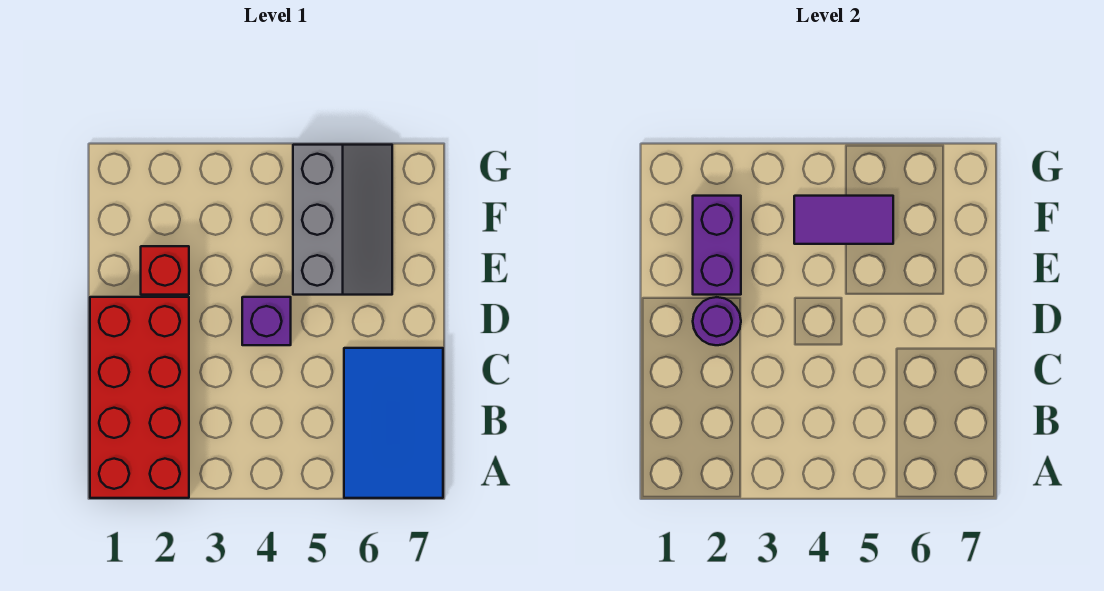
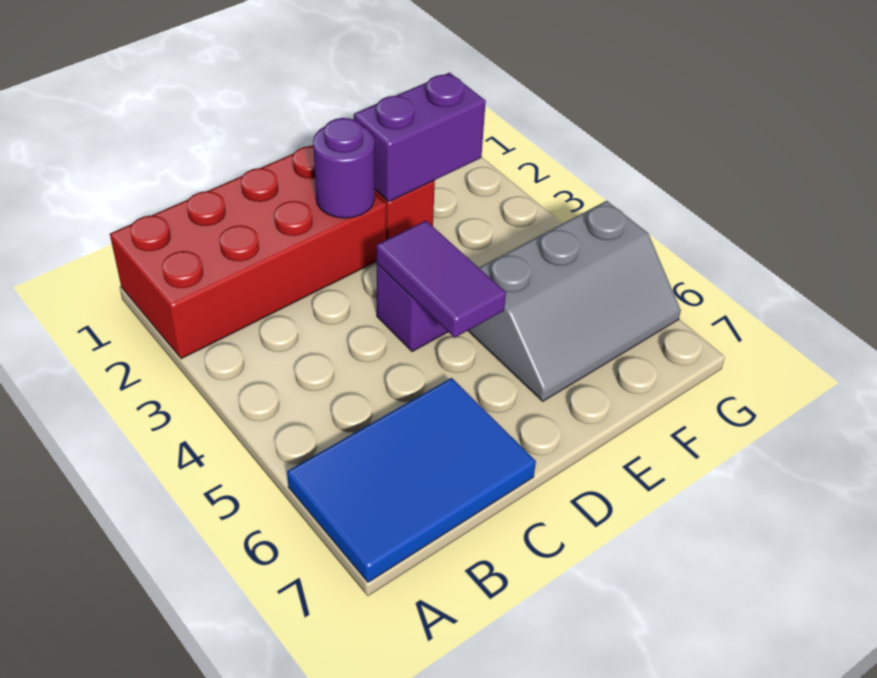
purple 1x2 tile [794,196,893,244] -> purple 1x2 tile moved to [376,221,506,338]

